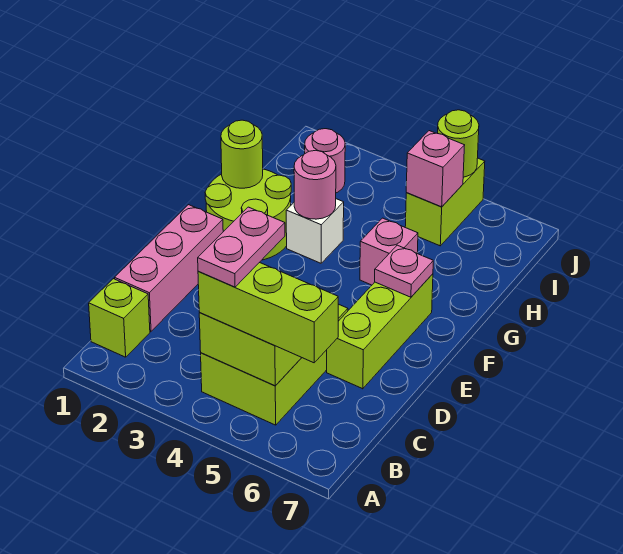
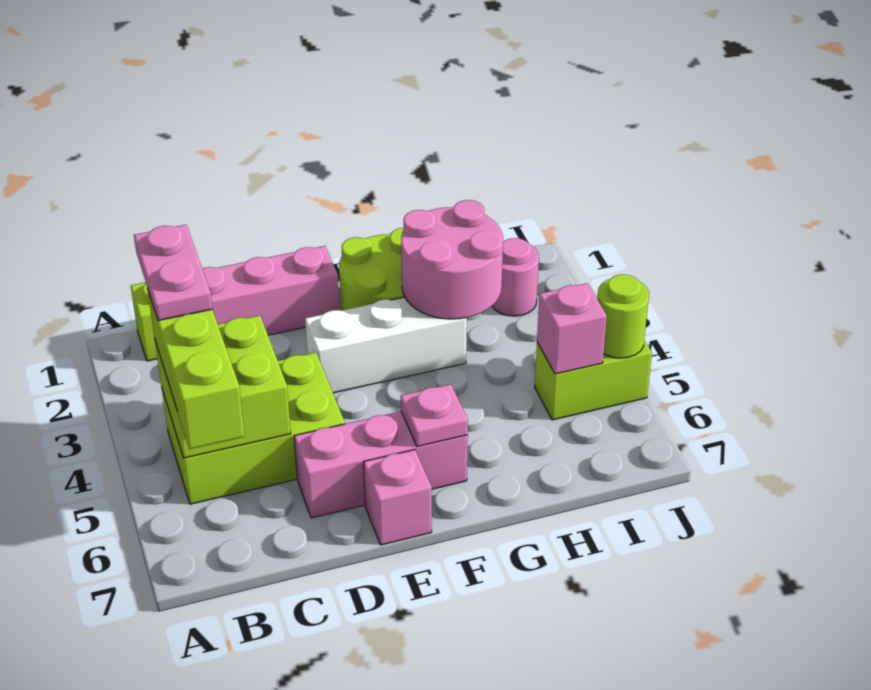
pink 1x2 plate [198,207,285,287] -> pink 1x2 plate turned to [134,225,212,321]
lime 1x3 brick [327,274,433,389] -> pink 1x3 brick [294,411,468,518]
lime 1x1 round brick [221,120,263,188] -> none
white 1x1 brick [286,199,344,263] -> white 1x3 brick [305,297,467,393]
pink 1x1 round brick [294,150,336,219] -> pink 2x2 round brick [401,200,503,319]
pink 1x1 brick [360,218,418,285] -> pink 1x1 brick moved to [364,450,432,545]

